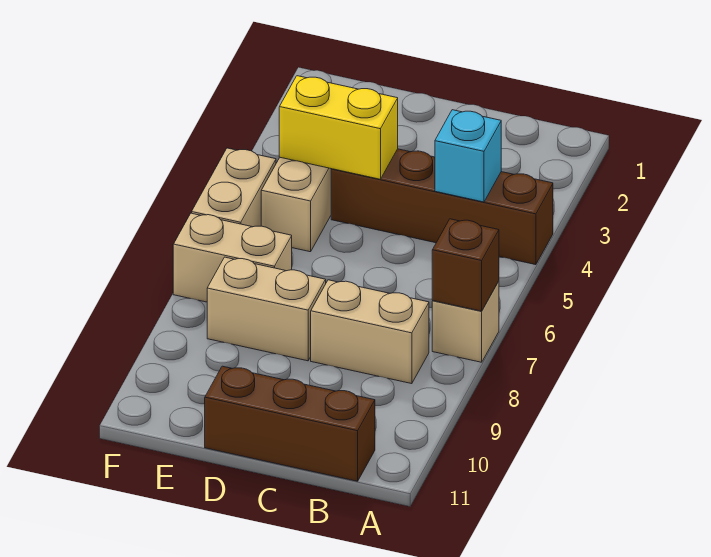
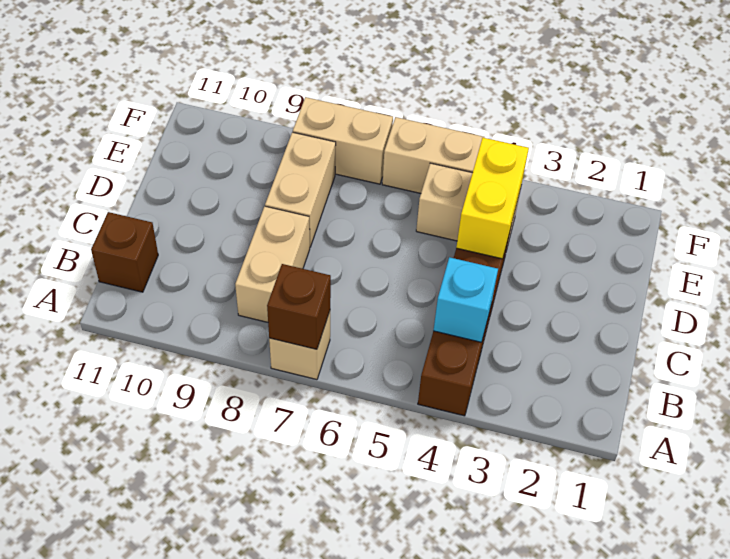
brown 1x3 brick [205,366,375,481] -> brown 1x1 brick [91,212,158,292]
tan 1x2 brick [173,213,292,302] -> tan 1x2 brick turned to [293,97,393,184]

